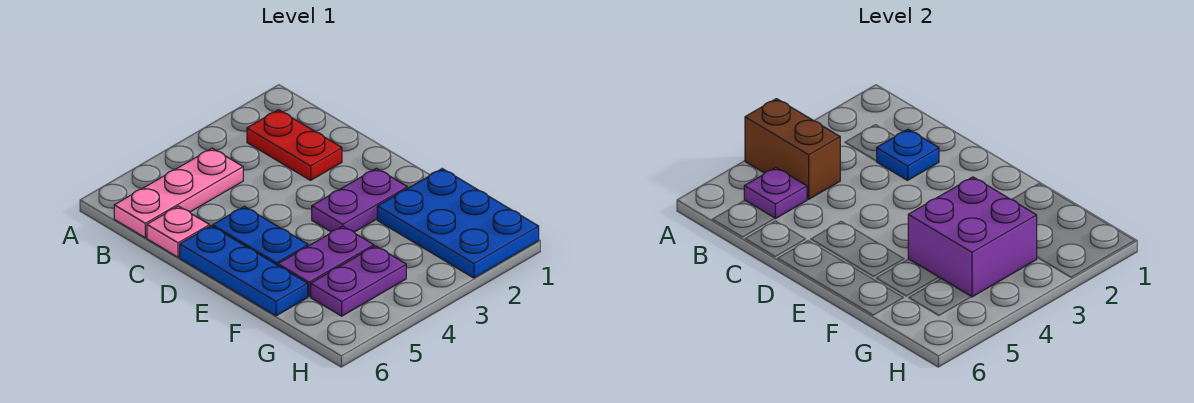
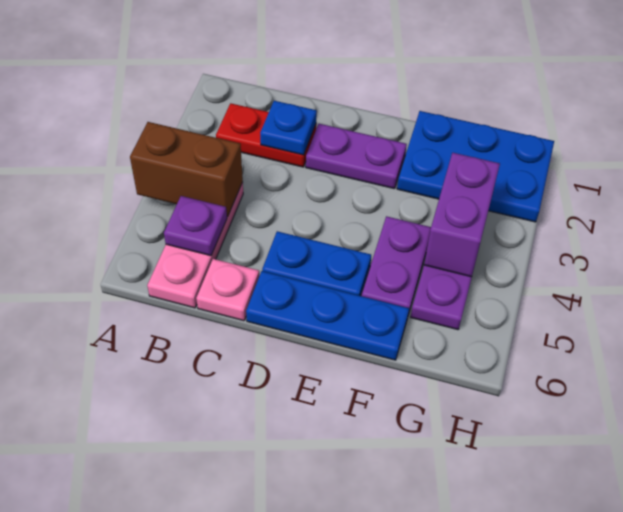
purple 1x2 plate [312,168,407,232] -> purple 1x2 plate turned to [306,124,407,189]
purple 2x2 brick [908,177,1037,297] -> purple 1x2 brick [424,153,500,277]

